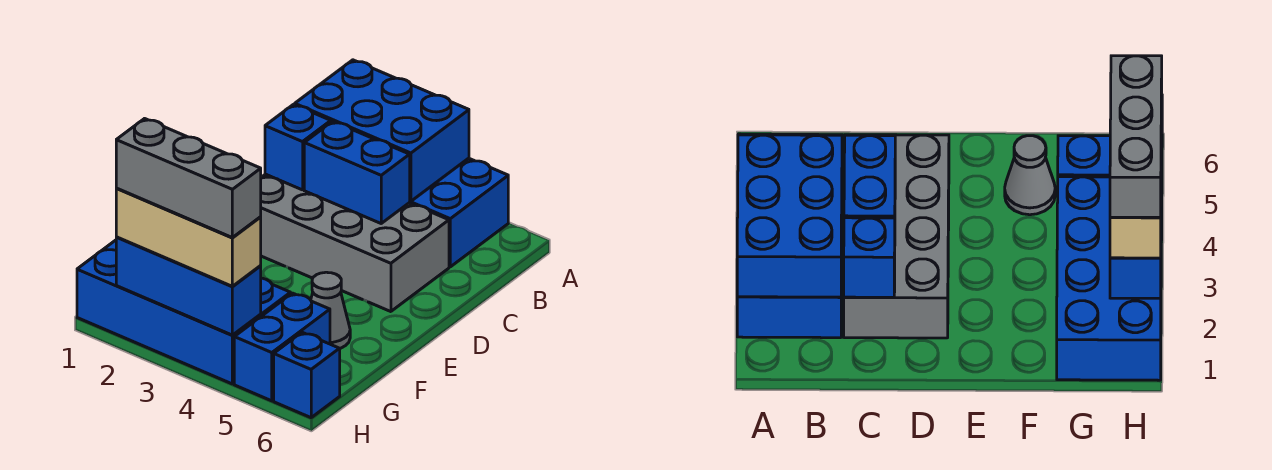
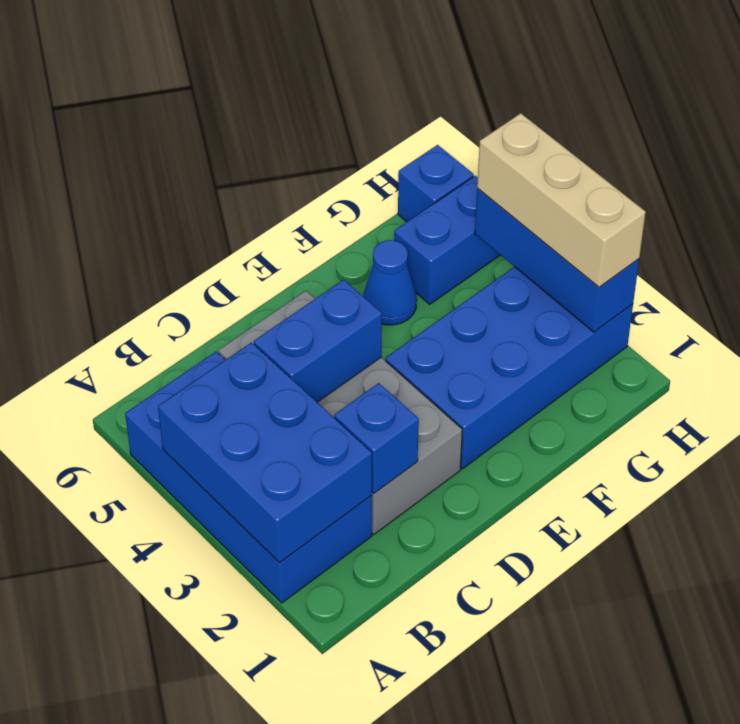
blue 1x2 brick [304,121,410,223] -> blue 1x2 brick turned to [254,280,382,402]
grey 1x1 cone [311,272,350,348] -> blue 1x1 cone [363,240,417,325]
blue 2x4 brick [77,240,291,384] -> blue 2x4 brick turned to [386,267,633,469]
grey 1x3 brick [116,119,261,237] -> none

